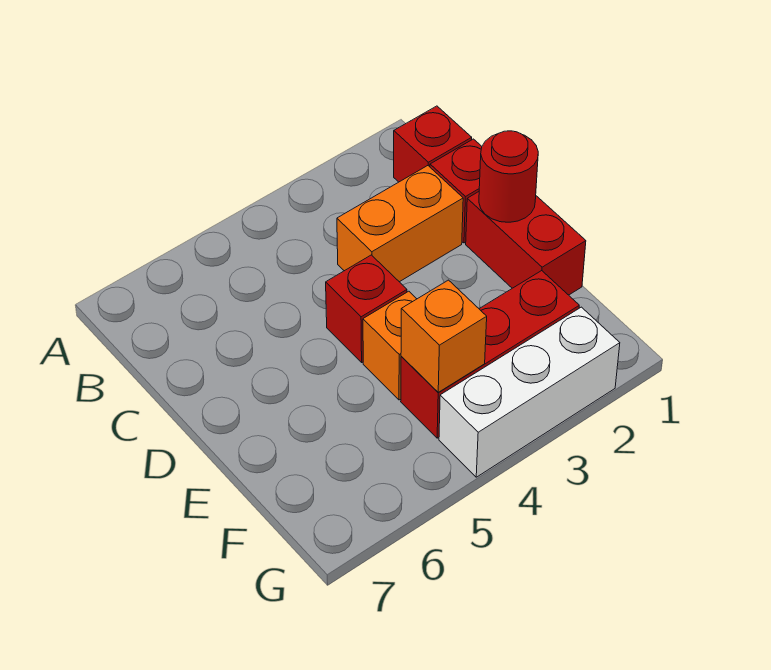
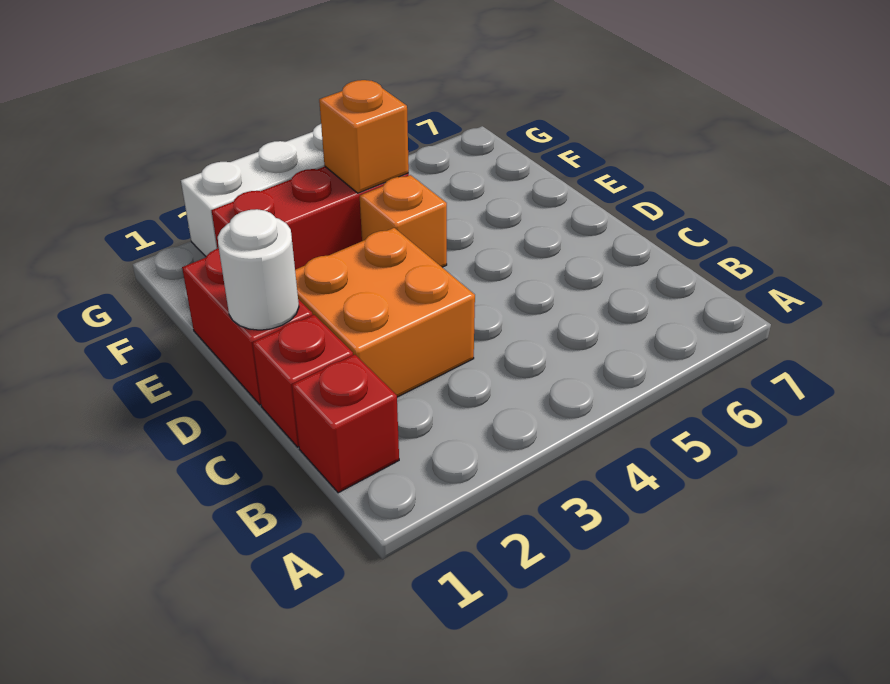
orange 1x2 brick [337,166,463,282] -> orange 2x2 brick [295,228,475,397]
red 1x1 round brick [479,131,538,222] -> white 1x1 round brick [218,209,299,330]
red 1x1 brick [326,255,407,362] -> none

